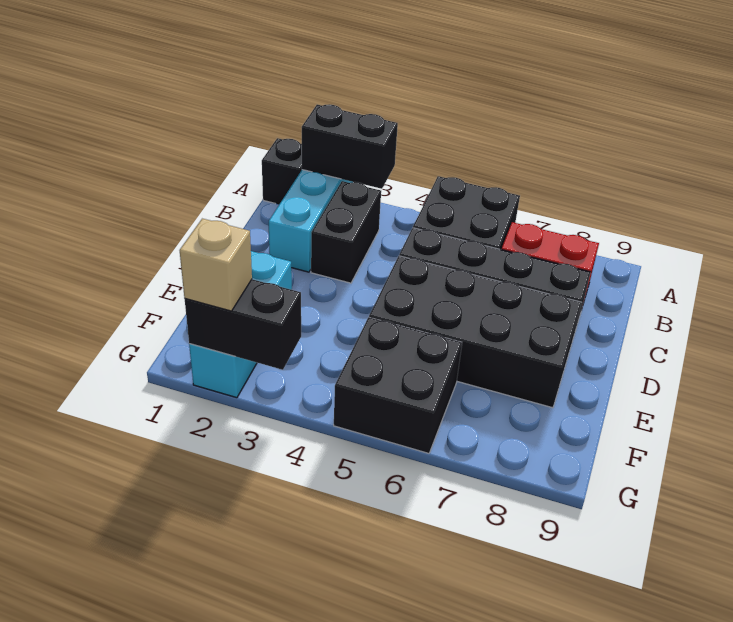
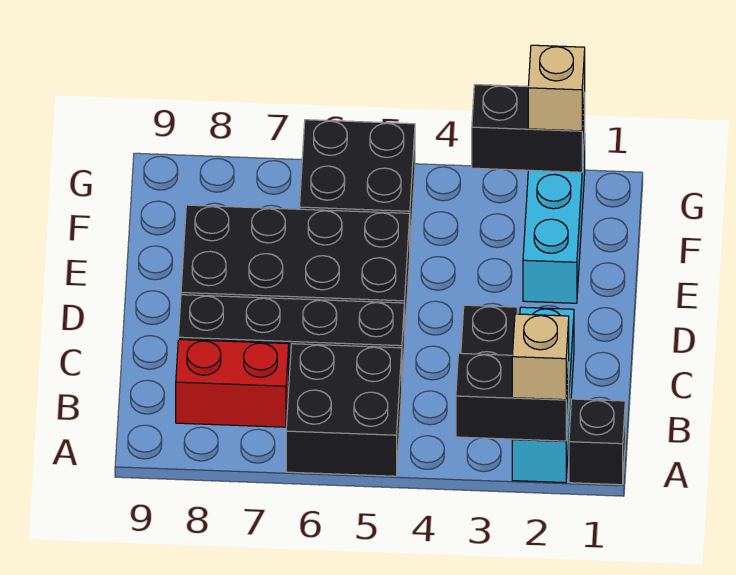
none -> tan 1x1 brick [512,314,569,400]

